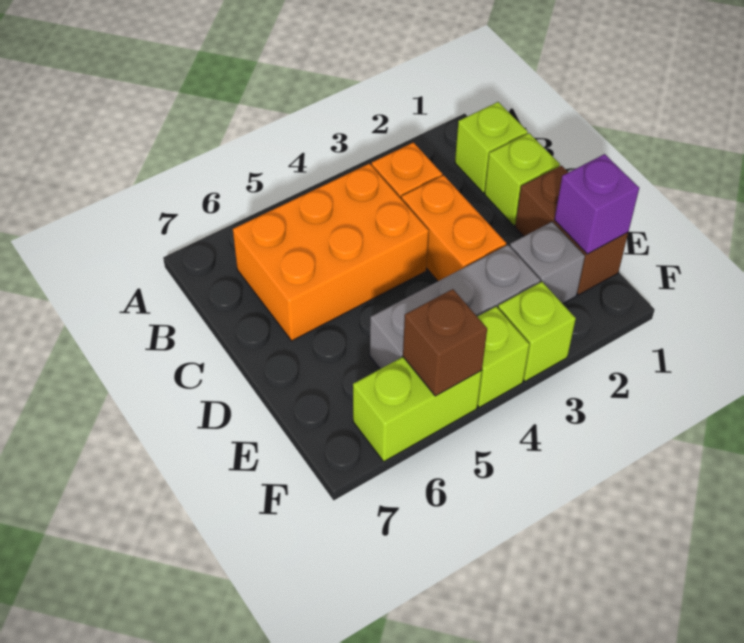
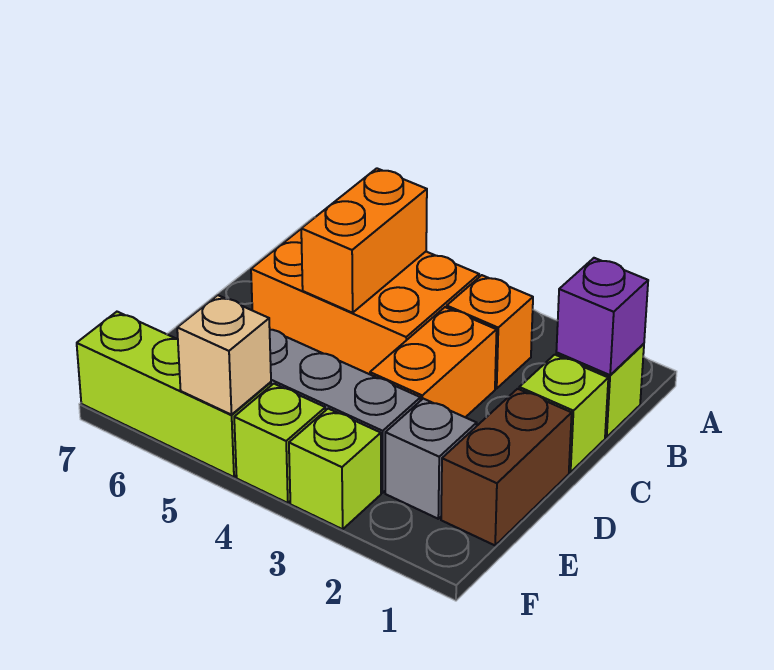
none -> orange 1x2 brick [301,168,427,313]
purple 1x1 brick [554,154,639,254] -> purple 1x1 brick moved to [556,258,648,375]
lime 1x2 brick [353,357,482,461] -> lime 1x3 brick [77,312,271,477]
brown 1x1 brick [403,289,487,396] -> tan 1x1 brick [177,295,271,415]

